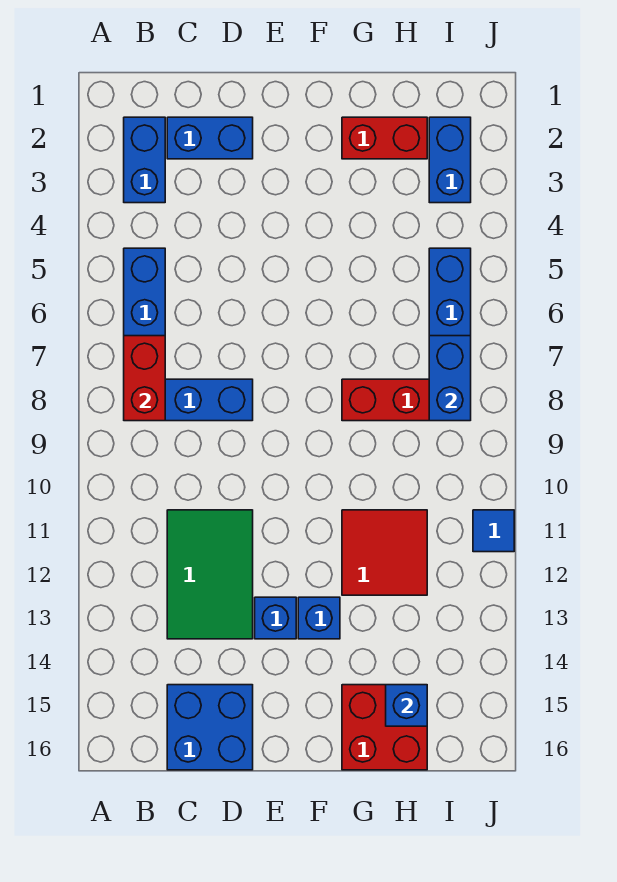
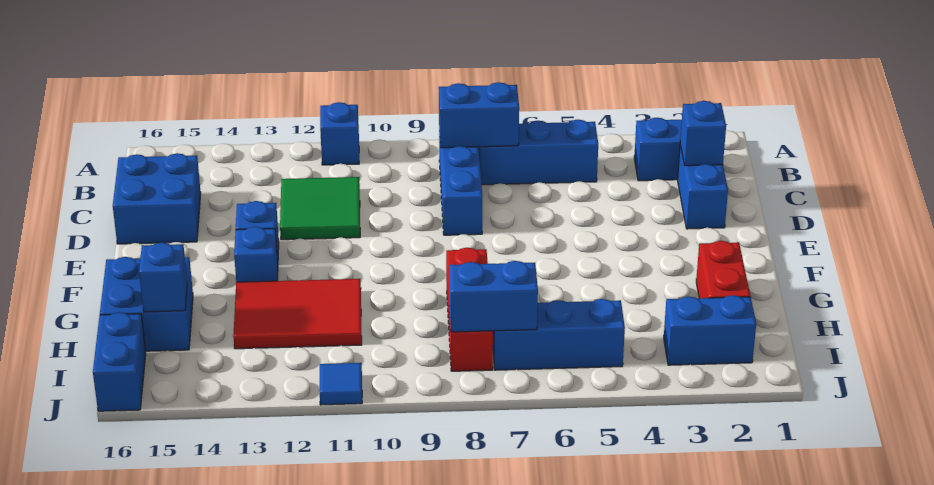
none -> blue 1x1 brick [320,102,359,165]
red 1x2 brick [124,336,165,421] -> blue 1x2 brick [439,82,519,148]
none -> blue 1x1 brick [680,101,726,166]
green 2x3 tile [167,510,253,639] -> green 2x2 tile [280,177,360,240]
red 2x2 tile [342,510,427,595] -> red 2x3 tile [233,279,362,349]
red 2x2 brick [342,685,427,770] -> blue 2x2 brick [100,257,193,351]
none -> blue 1x2 brick [93,312,146,411]

